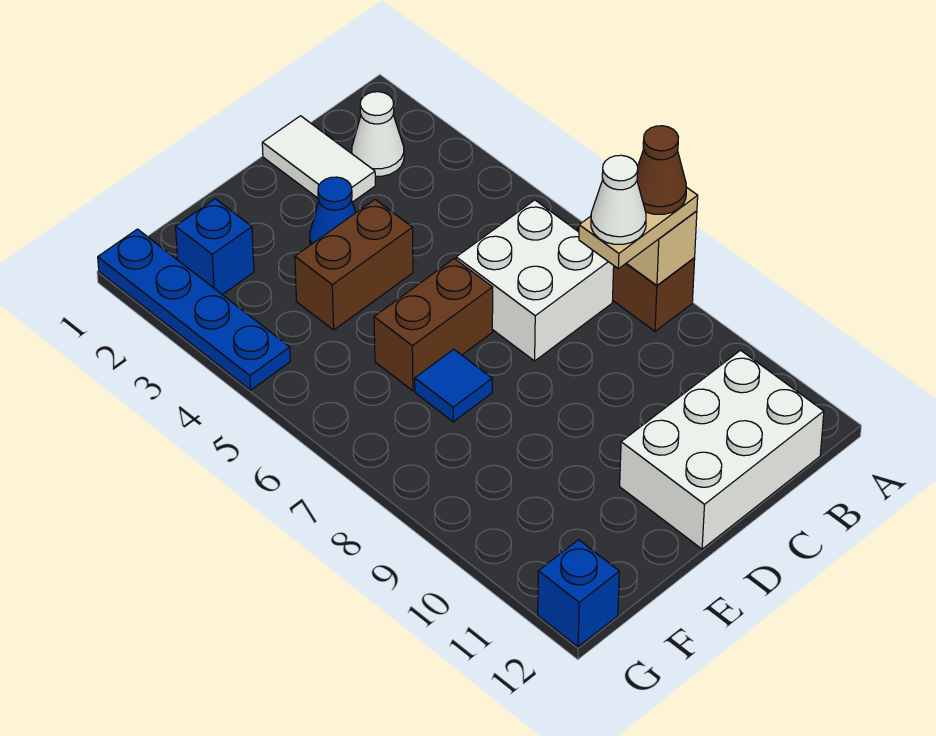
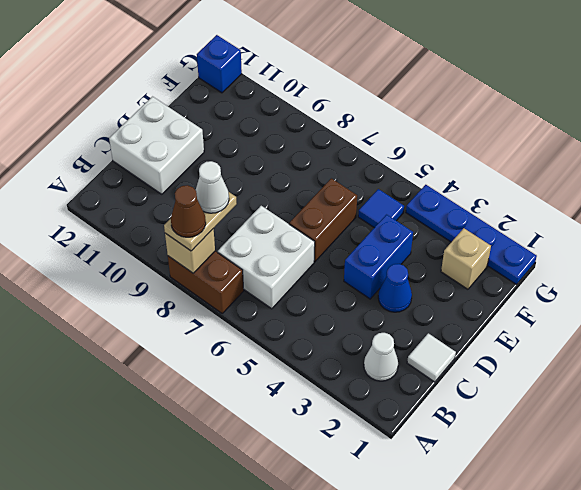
white 2x3 brick [620,350,824,549] -> white 2x2 brick [109,97,204,194]
white 1x2 tile [262,116,375,202] -> white 1x1 tile [407,333,456,382]
brown 1x2 brick [295,200,413,330] -> blue 1x2 brick [344,215,413,299]
blue 1x1 tile [415,349,492,422] -> blue 1x1 tile moved to [358,189,404,228]
blue 1x1 brick [176,199,254,295] -> tan 1x1 brick [441,228,491,289]

